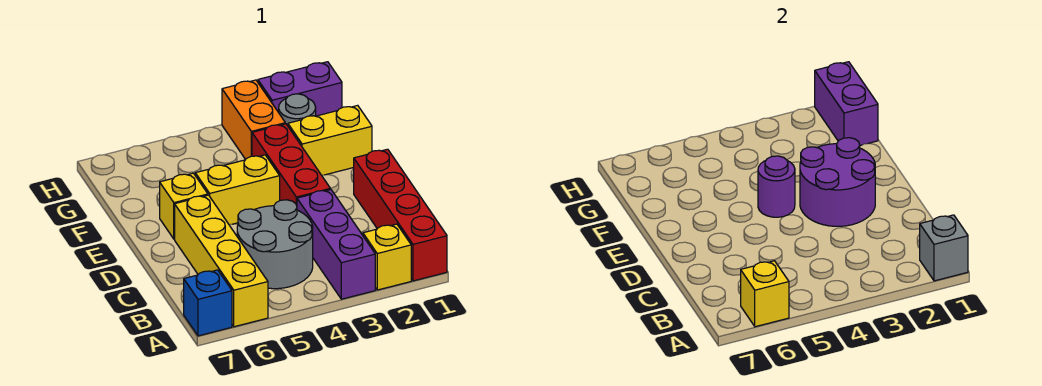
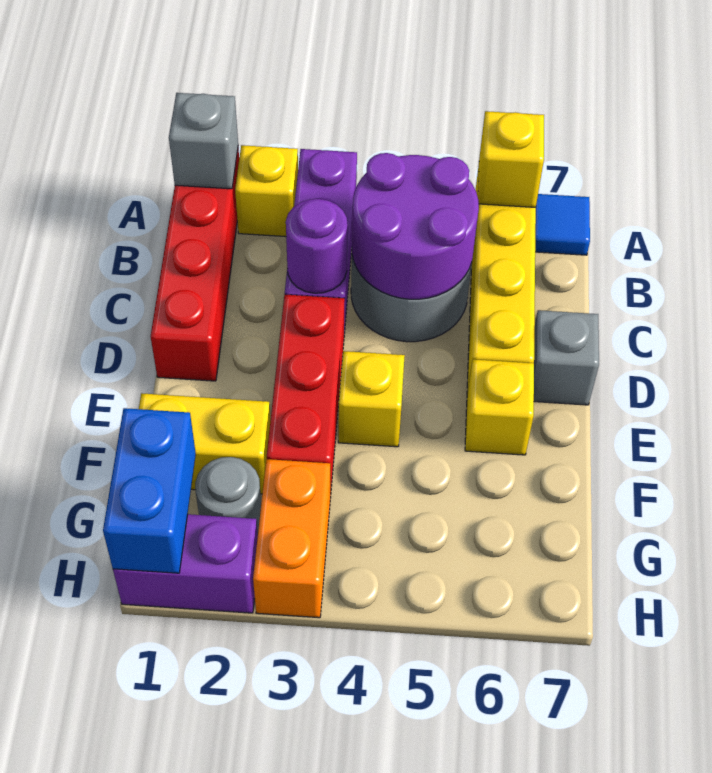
blue 1x1 brick [184,270,232,336] -> blue 1x1 tile [535,194,590,255]
purple 2x2 round brick [800,138,875,226] -> purple 2x2 round brick moved to [352,153,479,299]
none -> grey 1x1 brick [534,310,599,405]
yellow 1x2 brick [195,155,280,225] -> yellow 1x1 brick [338,351,405,447]
purple 1x1 round brick [758,156,795,217] -> purple 1x1 round brick moved to [286,199,348,293]
purple 1x2 brick [815,62,878,145] -> blue 1x2 brick [103,408,196,573]

